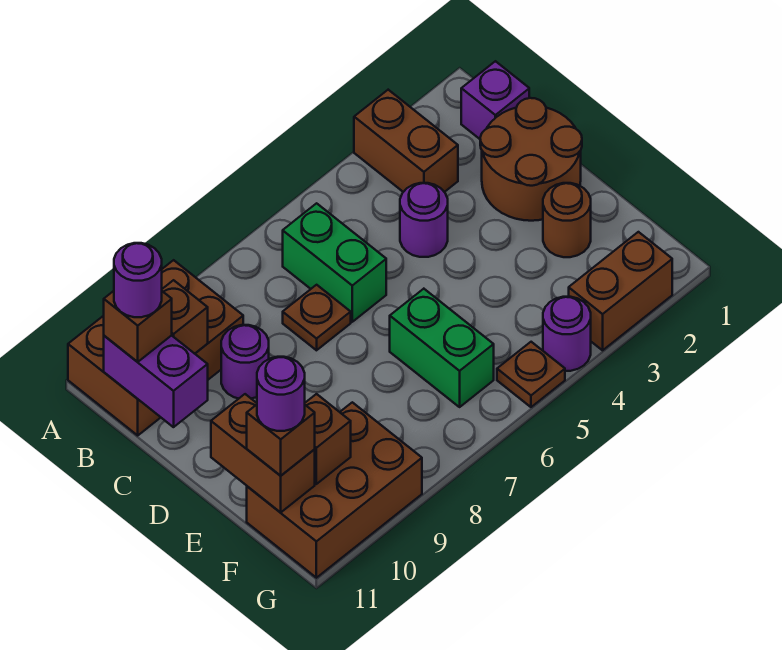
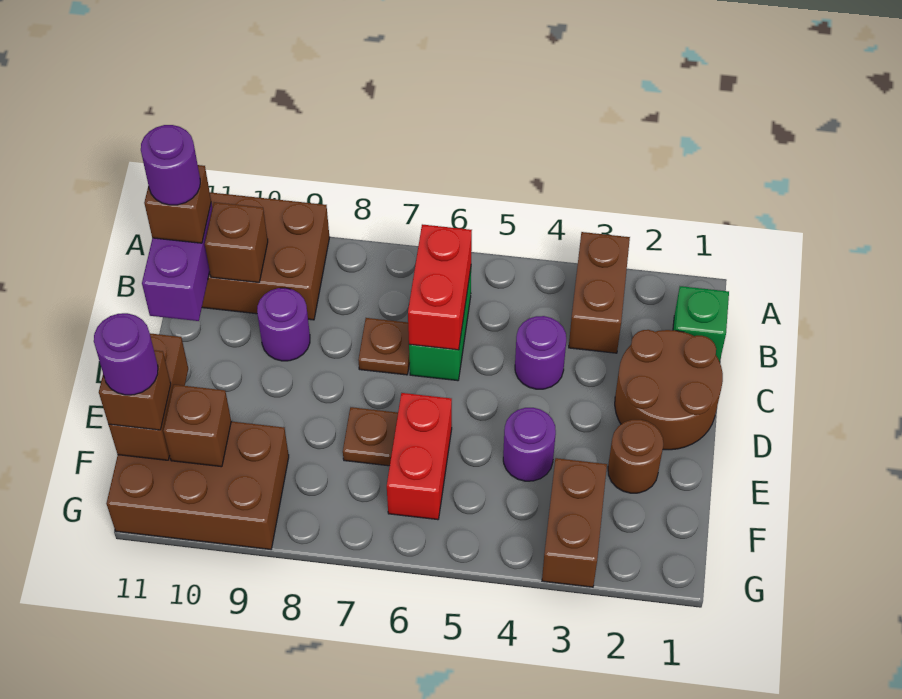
purple 1x1 brick [461,61,529,139] -> green 1x1 brick [673,286,729,362]
none -> red 1x2 brick [408,224,472,350]
green 1x2 brick [390,289,494,407] -> red 1x2 brick [387,393,452,520]
brown 1x2 brick [569,232,672,350] -> brown 1x2 brick turned to [542,458,607,587]
purple 1x1 round brick [543,297,591,371] -> purple 1x1 round brick moved to [503,408,556,481]
brown 1x1 plate [497,342,565,407] -> brown 1x1 plate moved to [343,407,398,466]

